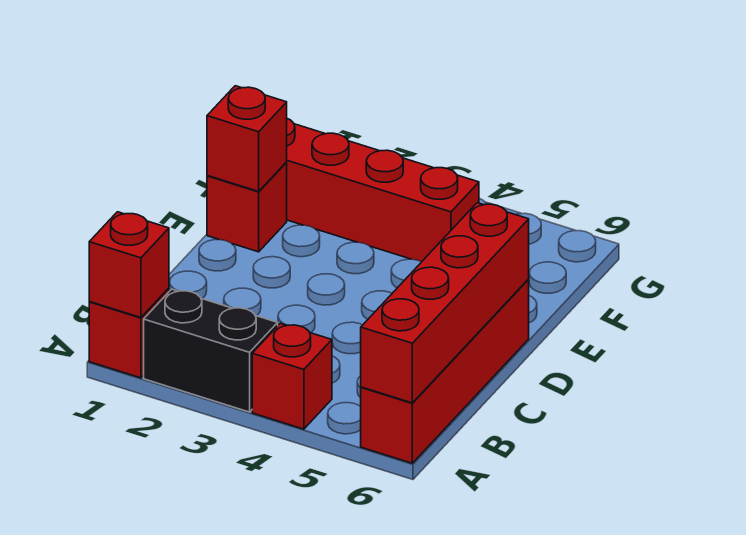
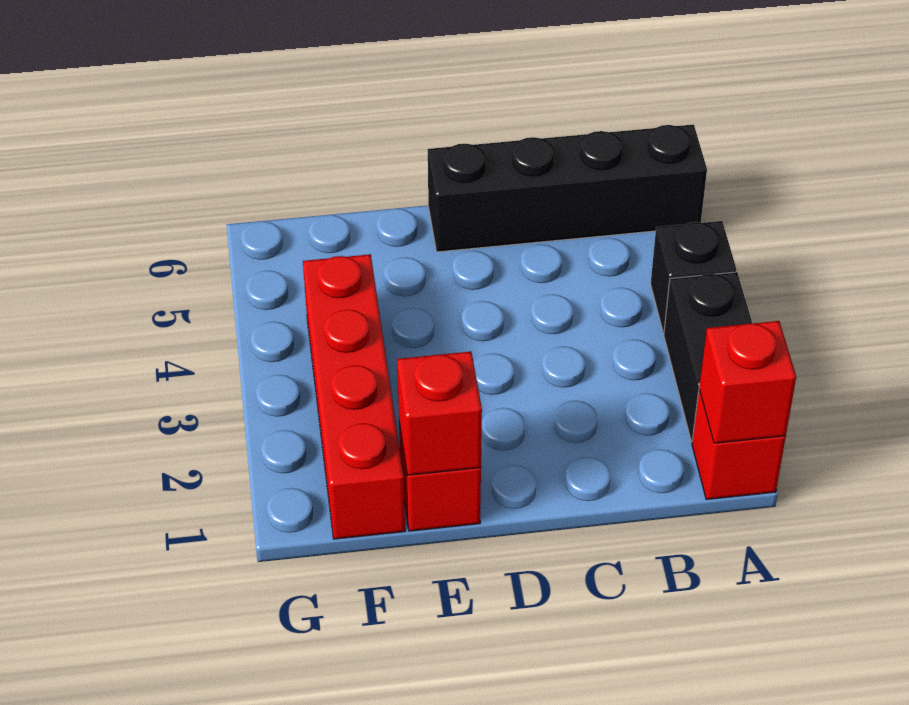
red 1x1 brick [252,323,332,429] -> black 1x1 brick [651,221,737,333]
red 1x4 brick [361,279,529,463] -> black 1x4 brick [428,124,707,252]
red 1x4 brick [361,203,529,403] -> none

